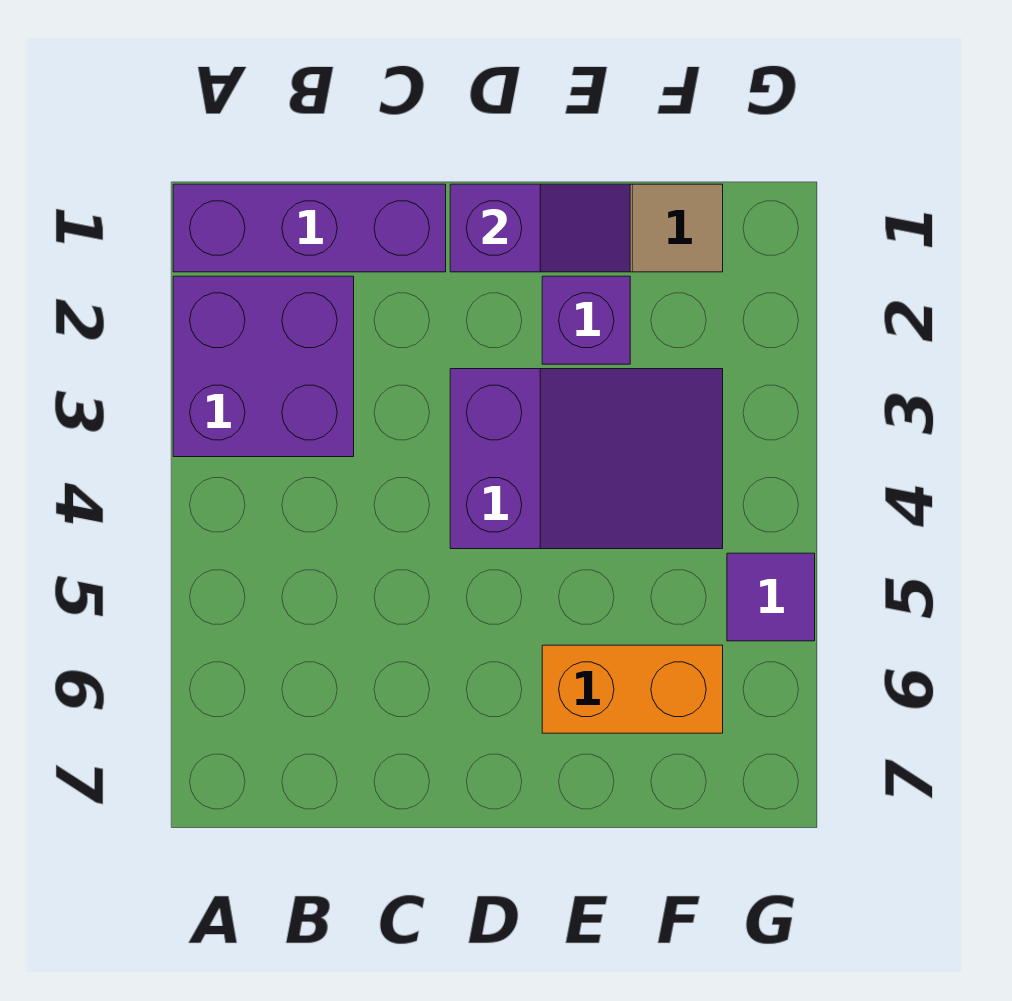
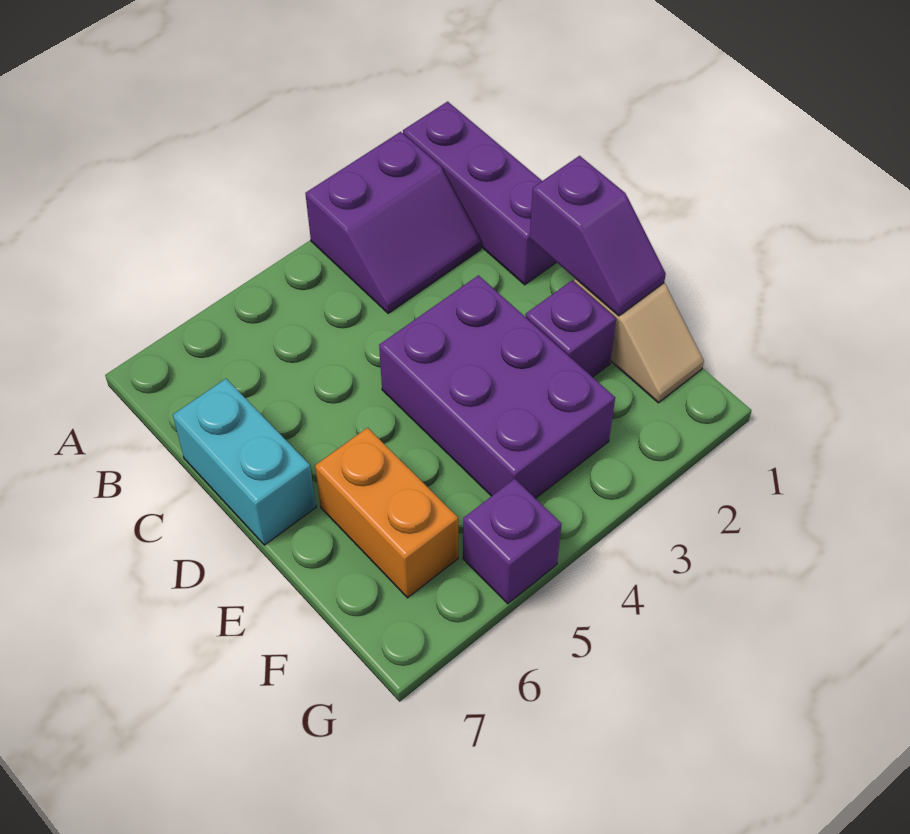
purple 2x2 brick [173,276,354,457] -> purple 2x2 slope [305,132,481,314]
none -> cyan 1x2 brick [173,379,316,545]
purple 2x3 slope [450,369,723,549] -> purple 2x3 brick [379,275,615,499]
purple 1x1 tile [727,553,815,641] -> purple 1x1 brick [463,479,562,604]

